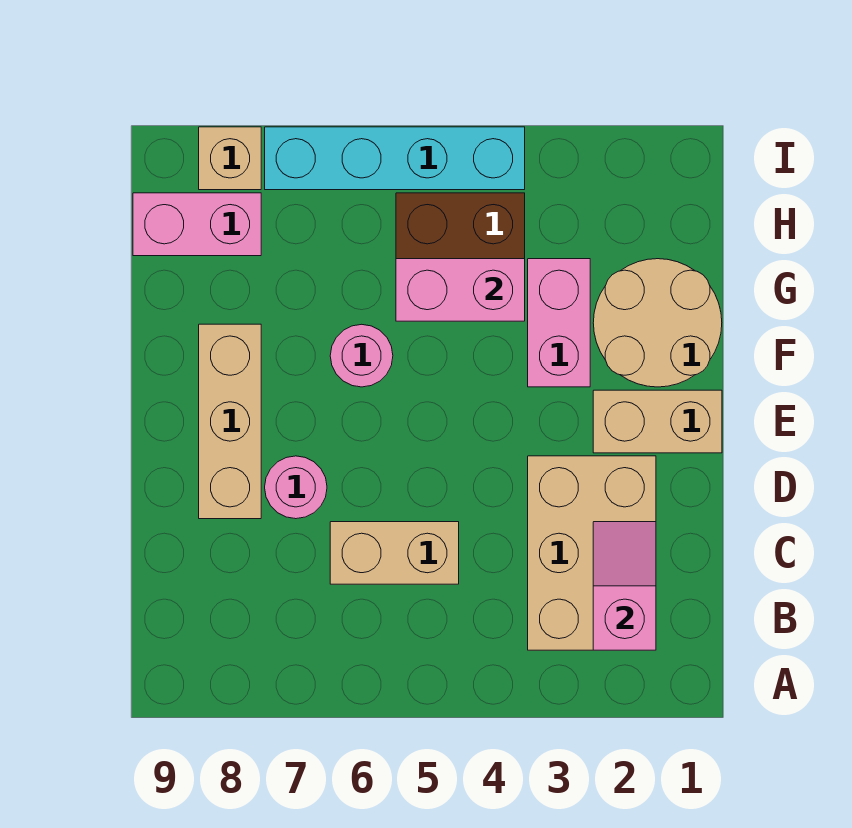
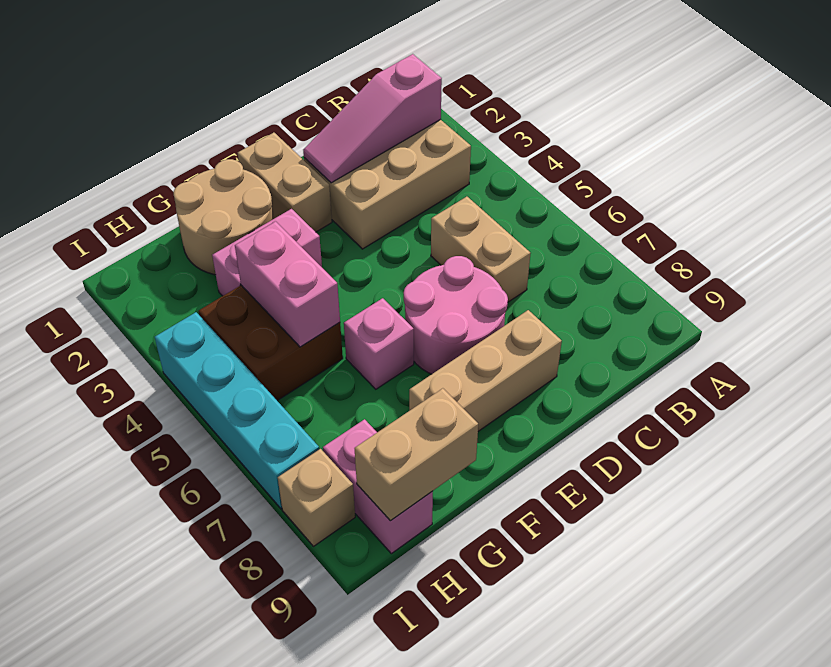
pink 1x2 slope [593,522,656,650] -> pink 1x3 slope [303,54,442,183]
pink 1x1 round brick [265,456,327,519] -> pink 2x2 round brick [404,256,508,374]
pink 1x1 round brick [330,324,393,387] -> pink 1x1 brick [344,298,414,389]
none -> tan 1x2 brick [355,388,478,521]

